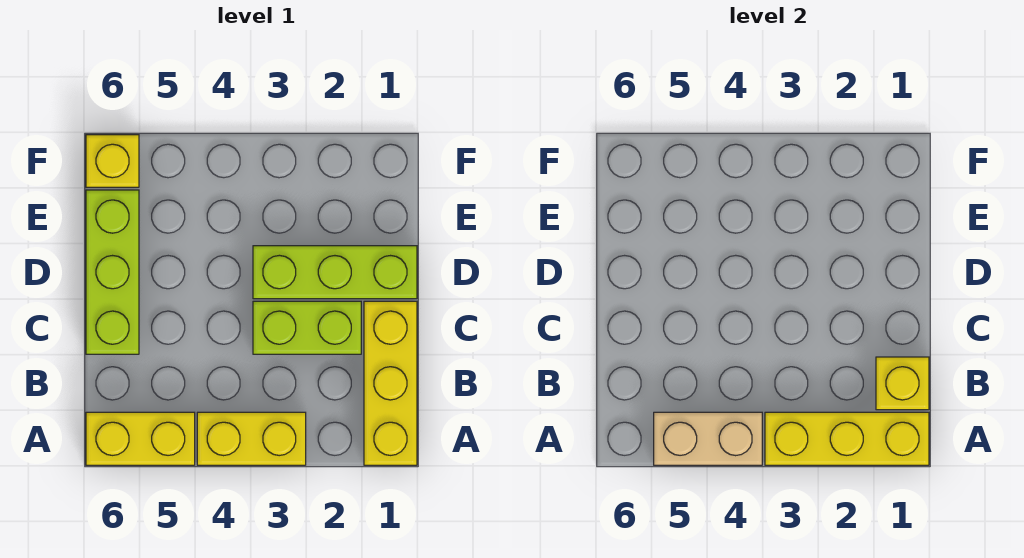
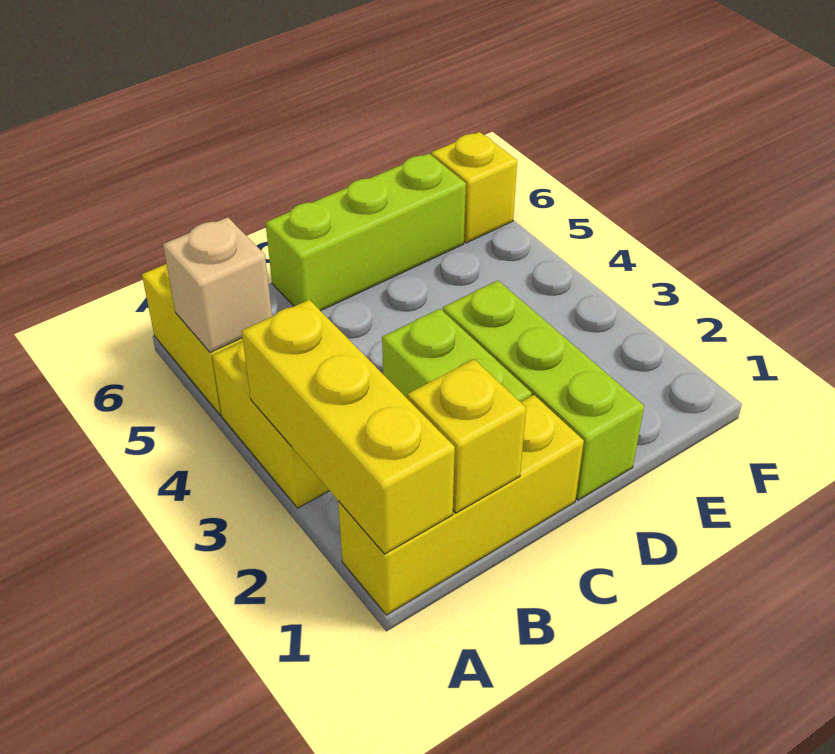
tan 1x2 brick [654,412,762,465] -> tan 1x1 brick [163,217,272,352]

